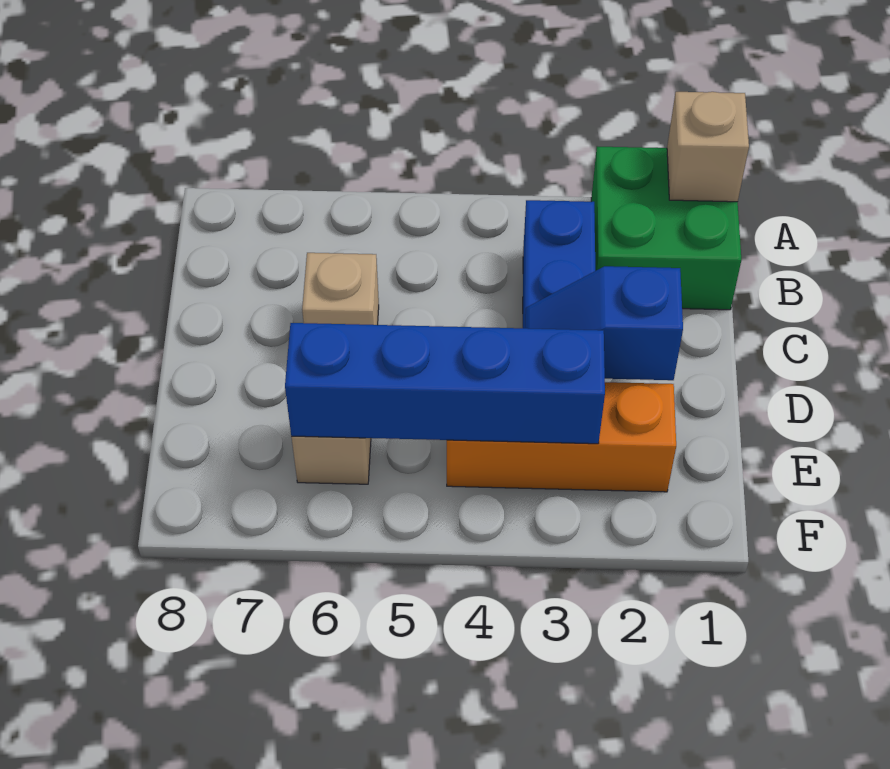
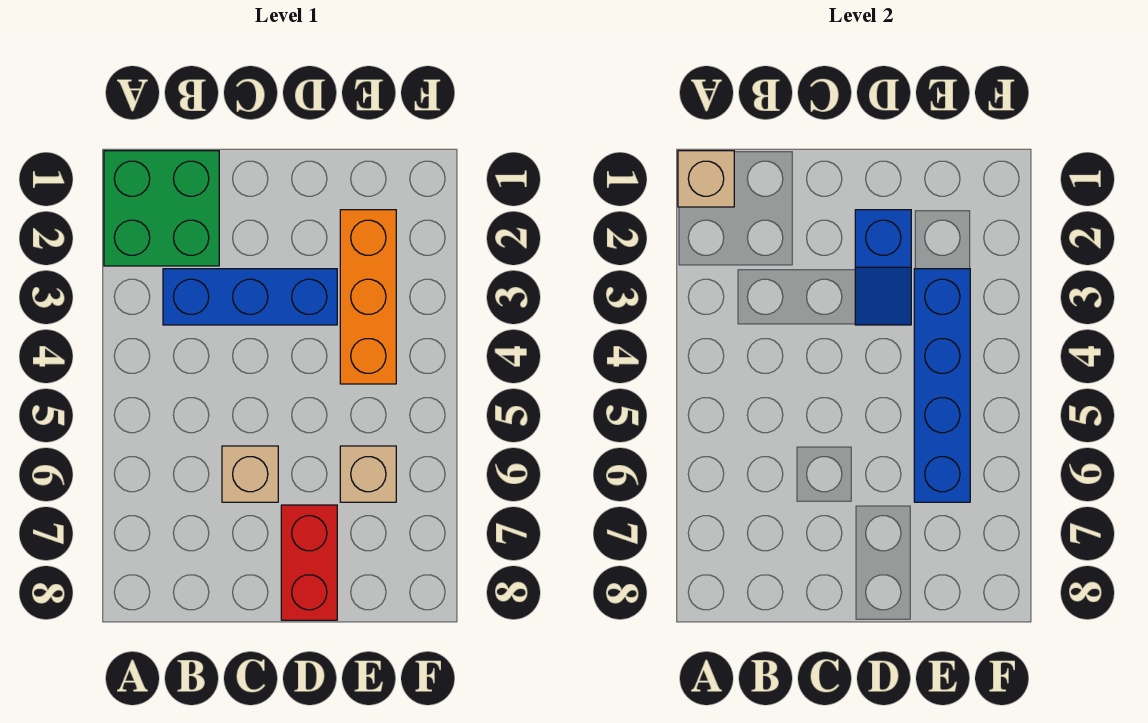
none -> red 1x2 brick [281,505,337,620]

